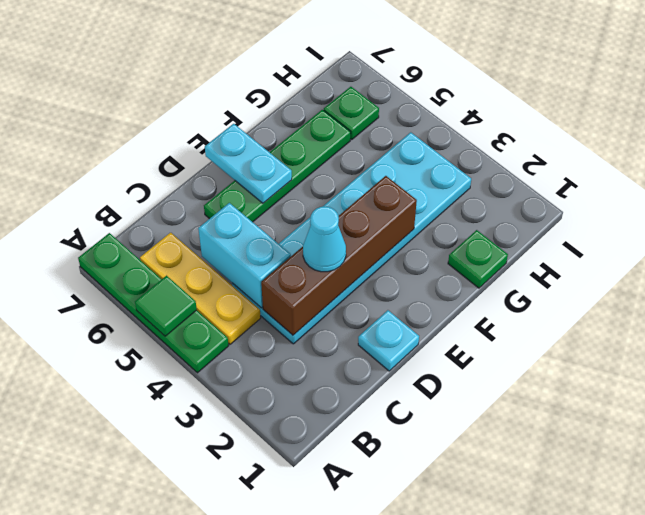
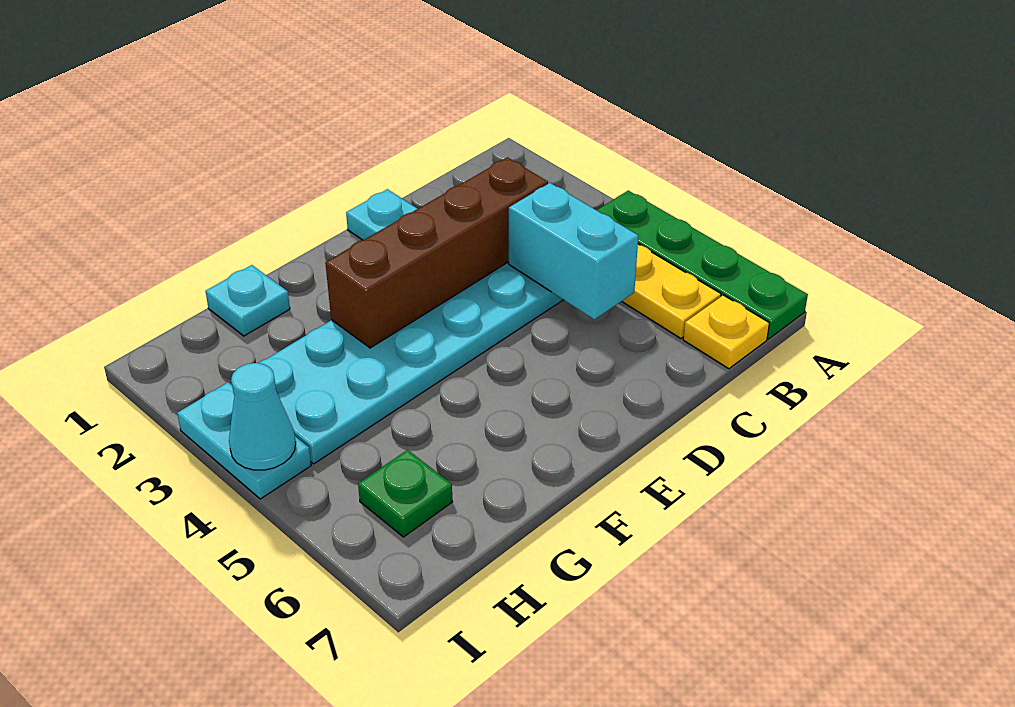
green 1x1 tile [135,276,197,336] -> none
none -> yellow 1x1 plate [683,295,769,369]
cyan 1x1 cone [303,207,346,272] -> cyan 1x1 cone moved to [229,363,296,470]
green 1x4 plate [204,110,351,222] -> none
cyan 1x2 plate [205,124,292,203] -> cyan 1x2 plate moved to [177,382,311,499]
green 1x1 plate [448,230,508,288] -> cyan 1x1 plate [206,265,290,336]

